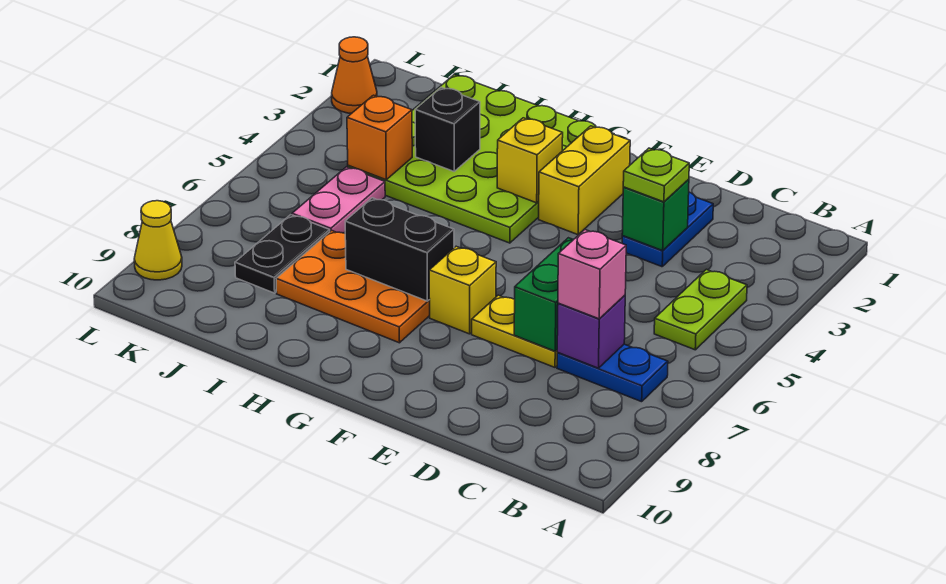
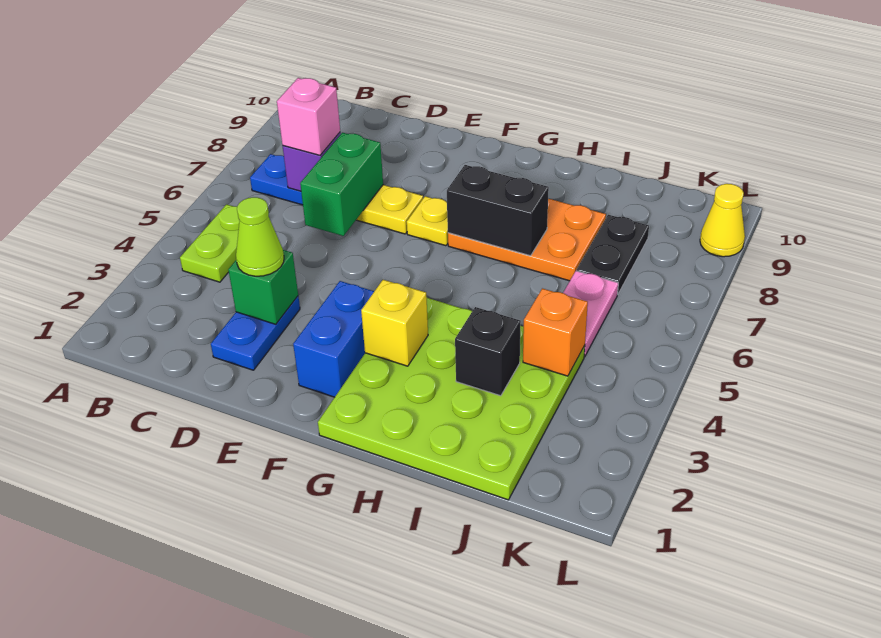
lime 1x1 plate [623,148,689,202] -> lime 1x1 cone [236,197,284,276]
yellow 1x2 brick [539,126,630,235] -> blue 1x2 brick [293,281,374,397]
yellow 1x1 brick [429,246,496,334] -> yellow 1x1 plate [407,196,448,246]
orange 1x1 cone [332,37,377,113] -> none

